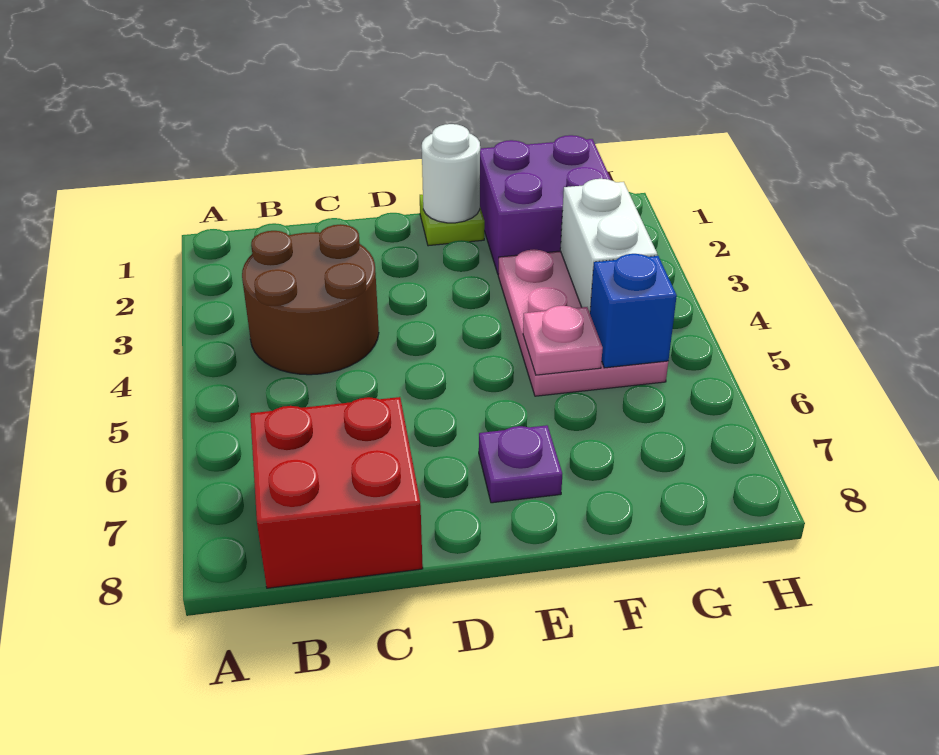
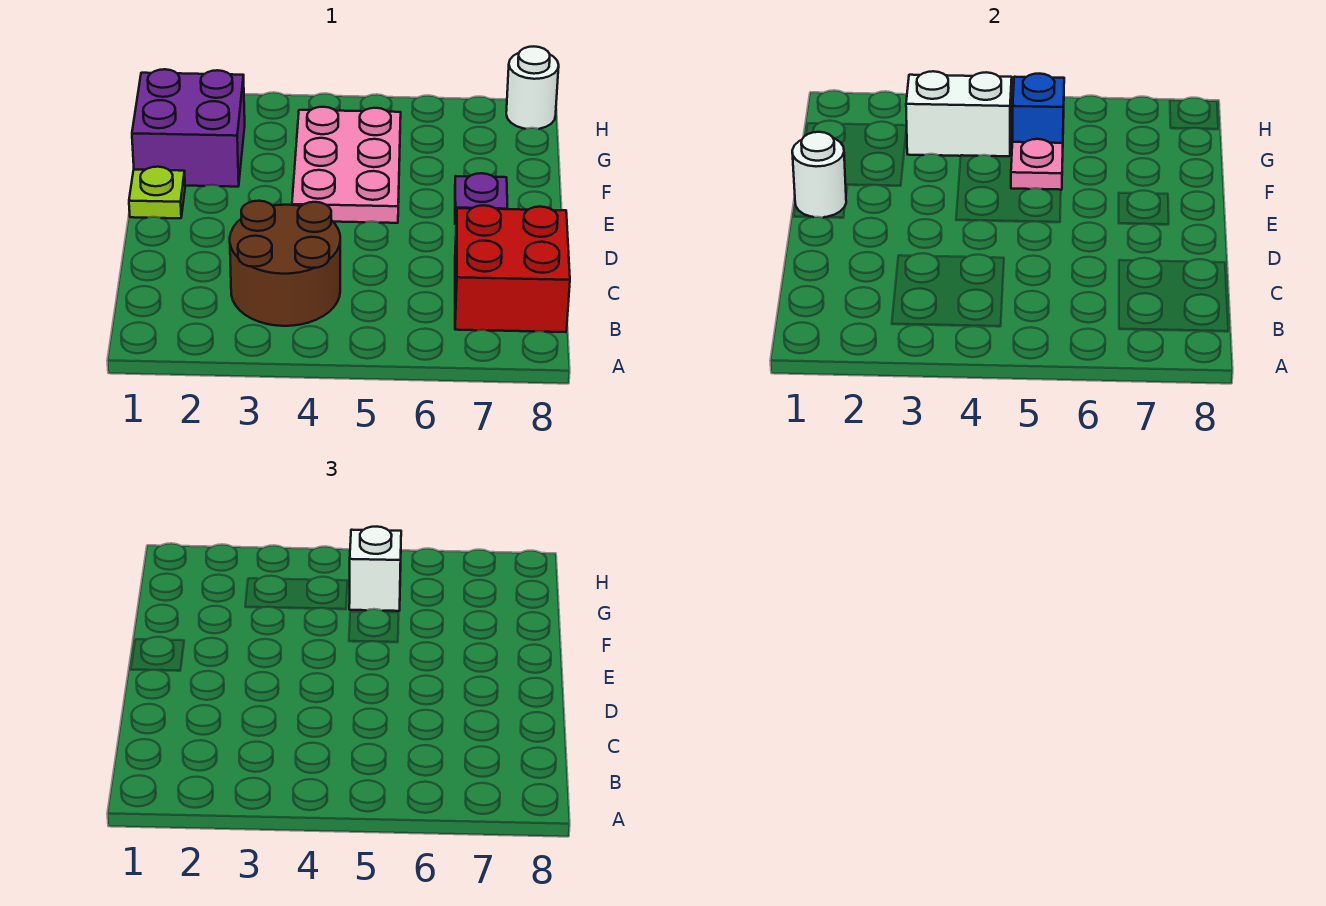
pink 2x3 plate [498,249,668,396] -> pink 2x3 plate turned to [292,107,401,223]
none -> white 1x1 brick [349,527,401,611]
none -> white 1x1 round brick [506,46,559,129]

